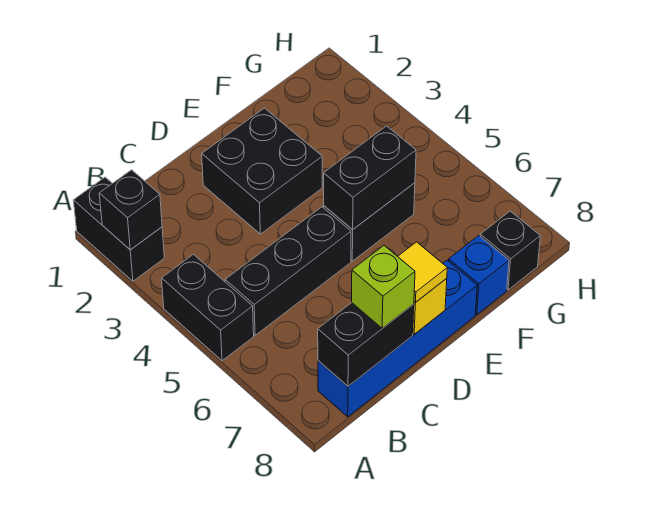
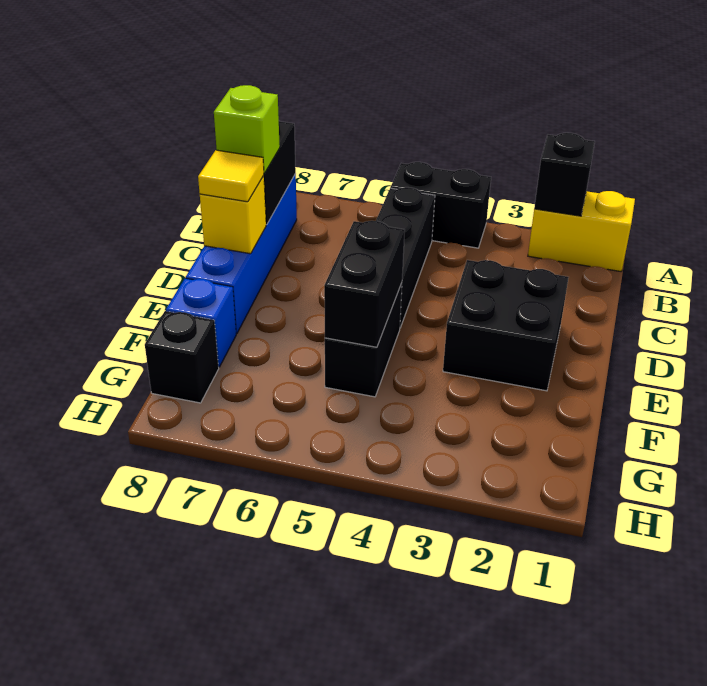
black 1x2 brick [73,177,164,281] -> yellow 1x2 brick [528,191,635,271]

